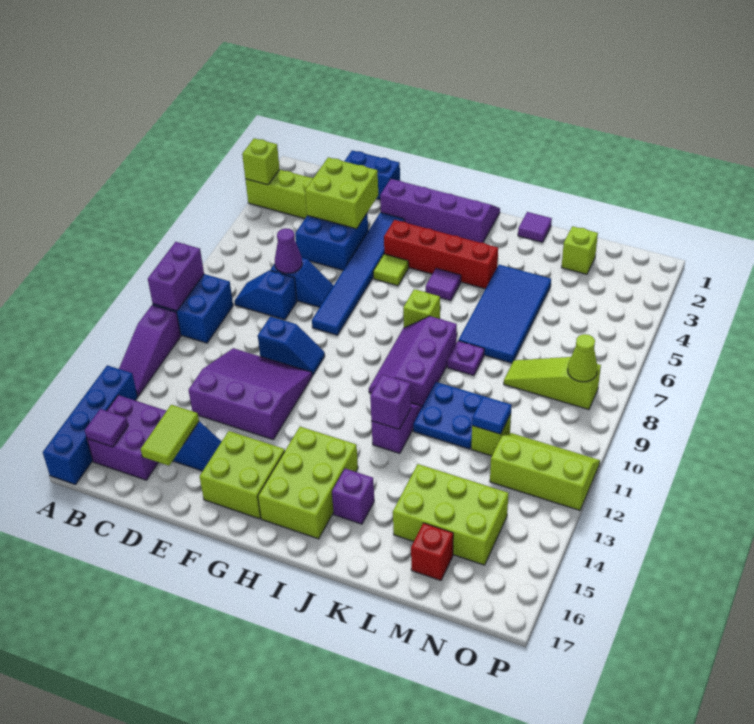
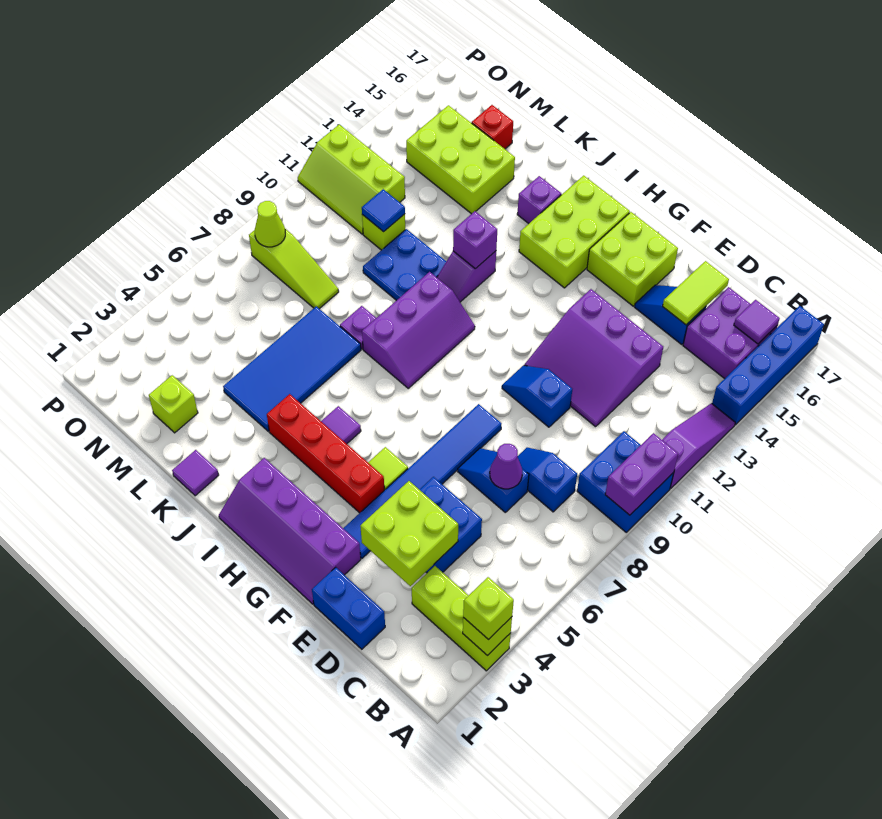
blue 1x2 slope [235,270,297,320] -> blue 1x2 slope turned to [518,448,577,512]
lime 1x1 brick [403,289,440,328] -> lime 1x1 brick moved to [463,577,514,640]

